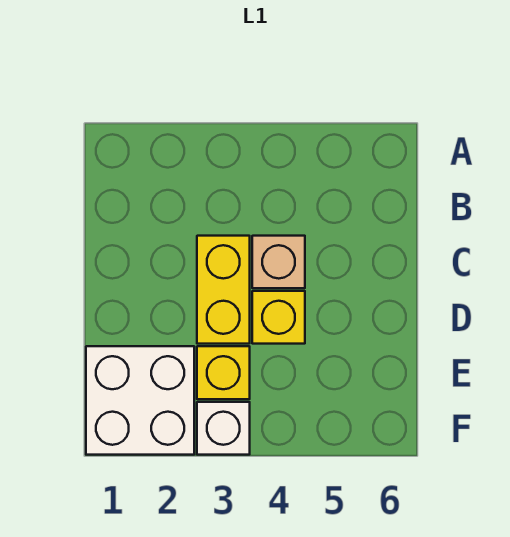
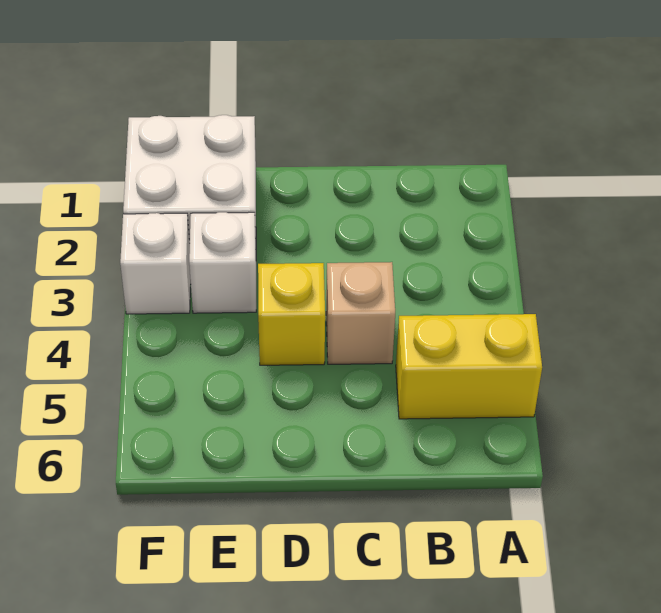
yellow 1x2 brick [197,236,250,344] -> yellow 1x2 brick moved to [396,314,542,419]
yellow 1x1 brick [197,346,250,399] -> white 1x1 brick [189,212,256,313]

